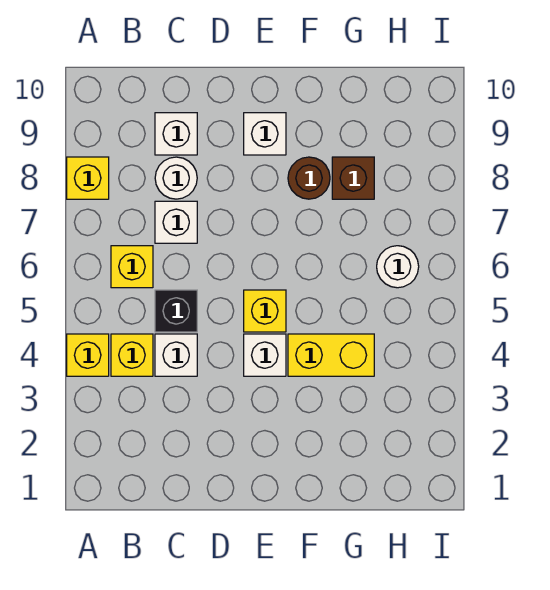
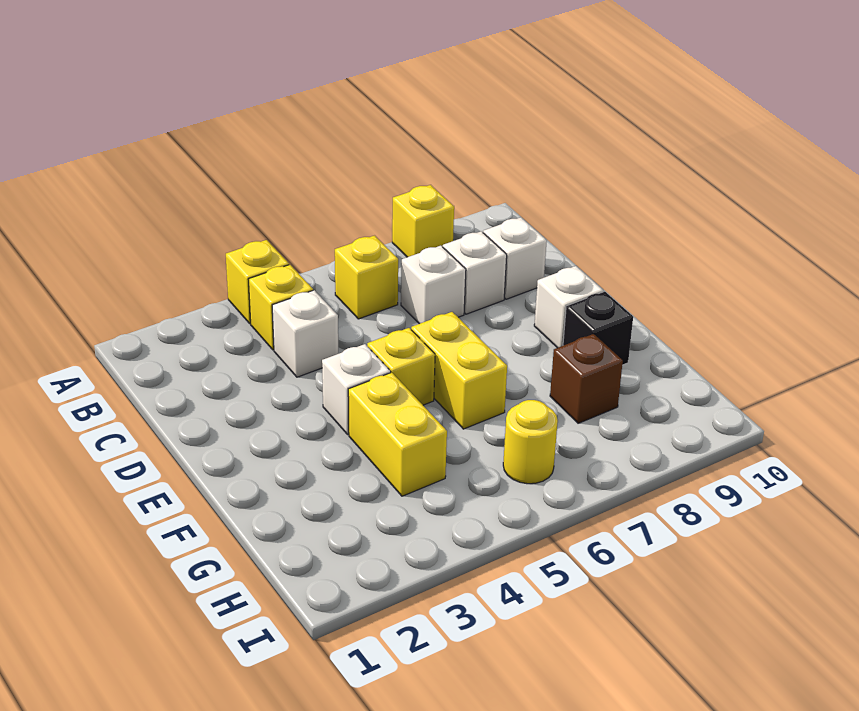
black 1x1 brick [155,290,197,332] -> black 1x1 brick moved to [563,291,633,365]
white 1x1 round brick [155,157,197,199] -> white 1x1 brick [443,231,507,314]
none -> yellow 1x2 brick [411,312,507,429]
brown 1x1 round brick [288,157,330,199] -> none
white 1x1 round brick [377,246,419,288] -> yellow 1x1 round brick [503,400,558,484]

